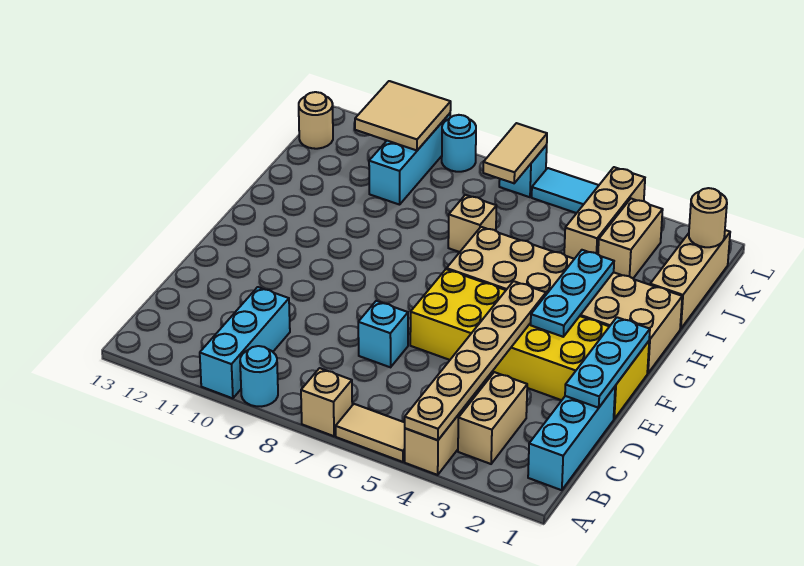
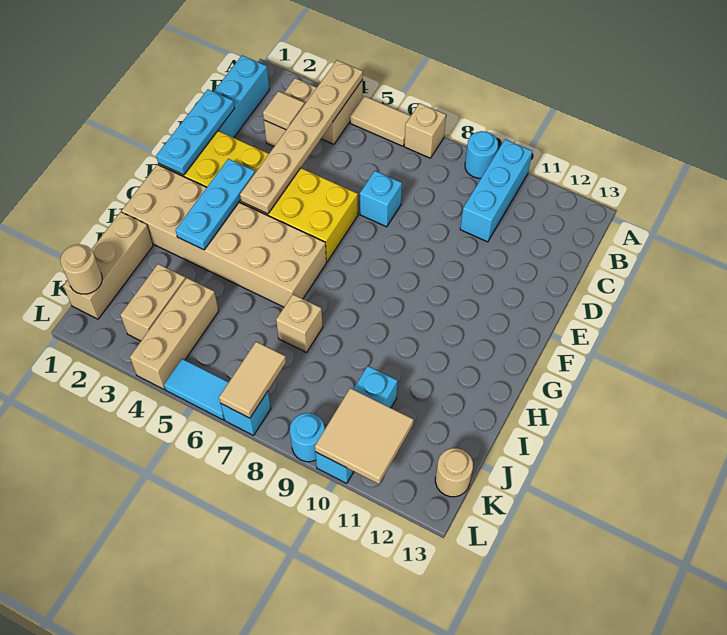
none -> tan 1x1 tile [263,91,305,130]

